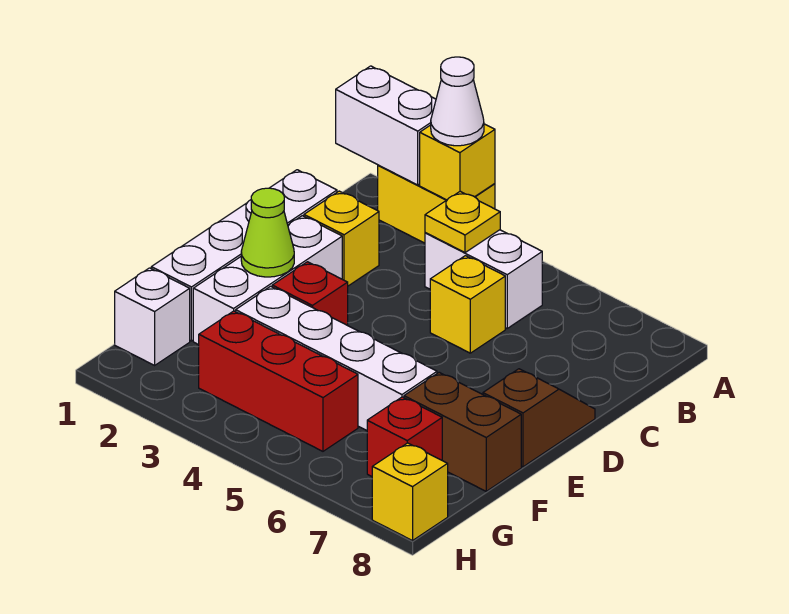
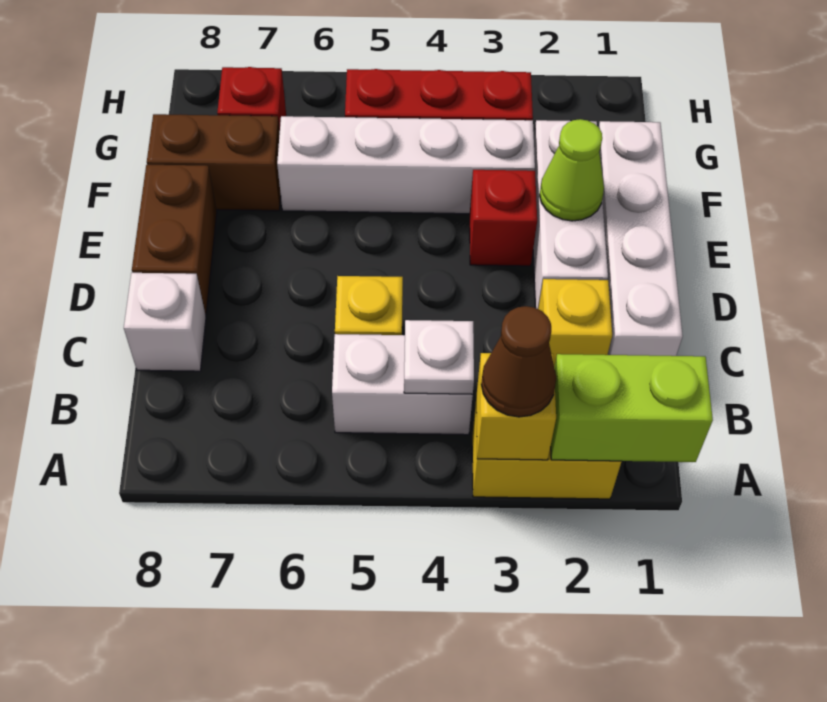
white 1x2 brick [336,66,436,185] -> lime 1x2 brick [551,354,713,462]
white 1x1 cone [431,57,484,146] -> brown 1x1 cone [481,306,556,417]
yellow 1x1 plate [425,191,500,253] -> white 1x1 plate [404,320,474,394]
brown 1x2 slope [483,369,595,467] -> brown 1x2 brick [132,165,217,315]
white 1x1 brick [115,268,190,365] -> white 1x1 brick moved to [124,273,206,371]
yellow 1x1 brick [372,443,448,541] -> none

